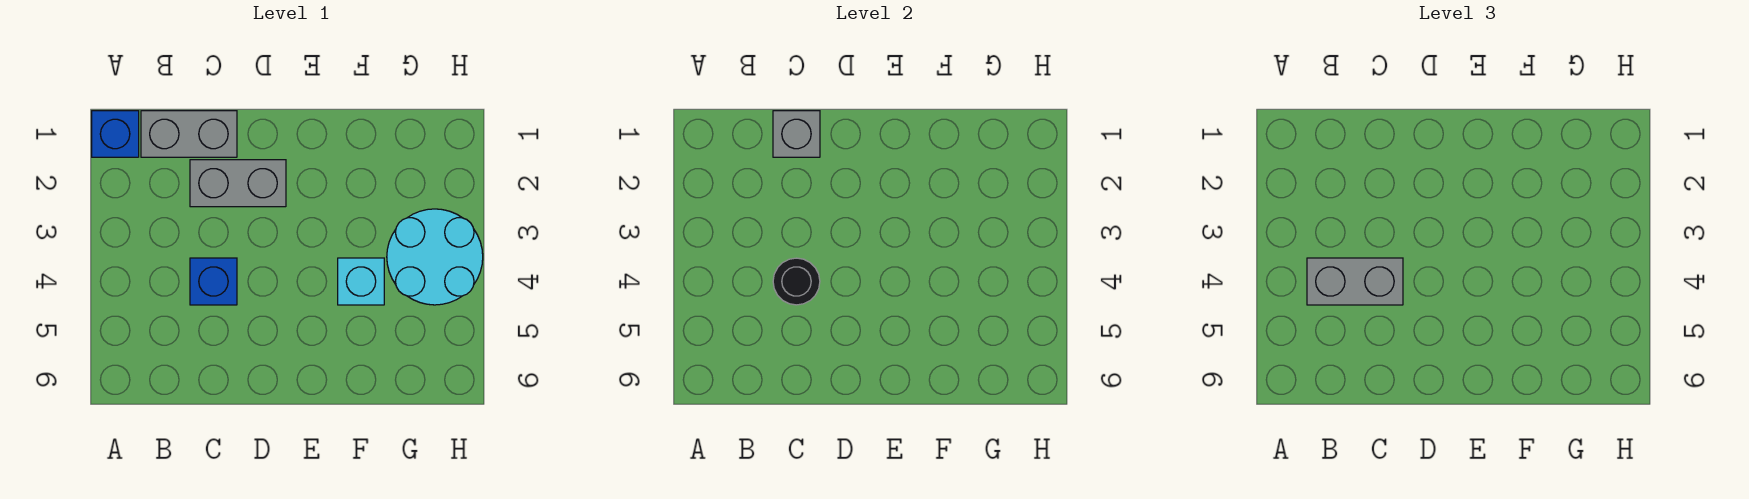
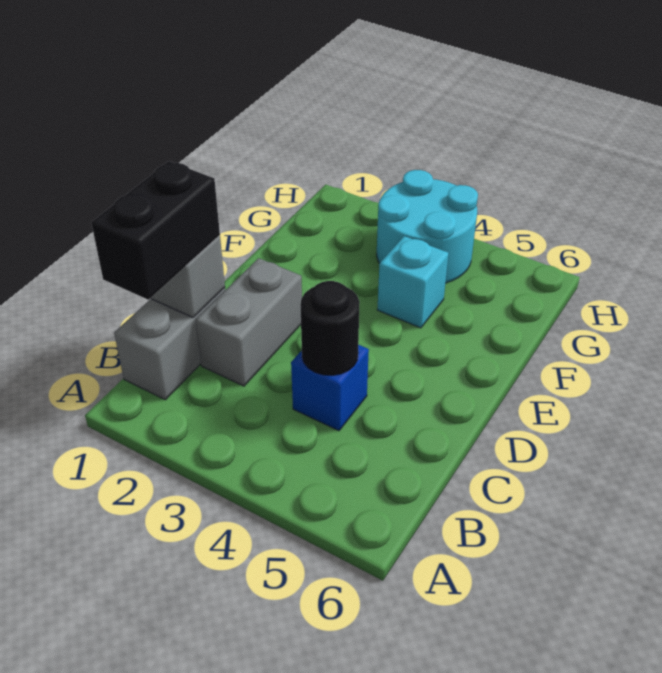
blue 1x1 brick [92,111,139,157] -> none
none -> black 1x2 brick [91,161,220,300]
grey 1x2 brick [1307,258,1403,305] -> none

